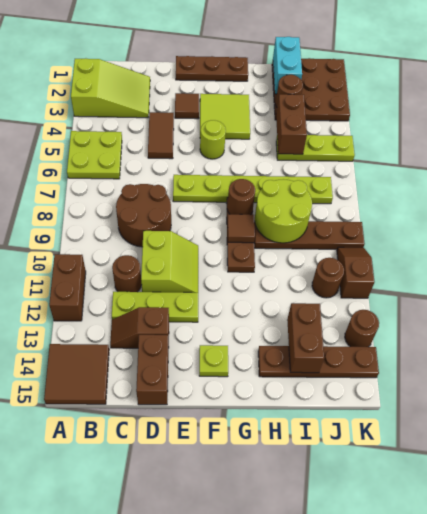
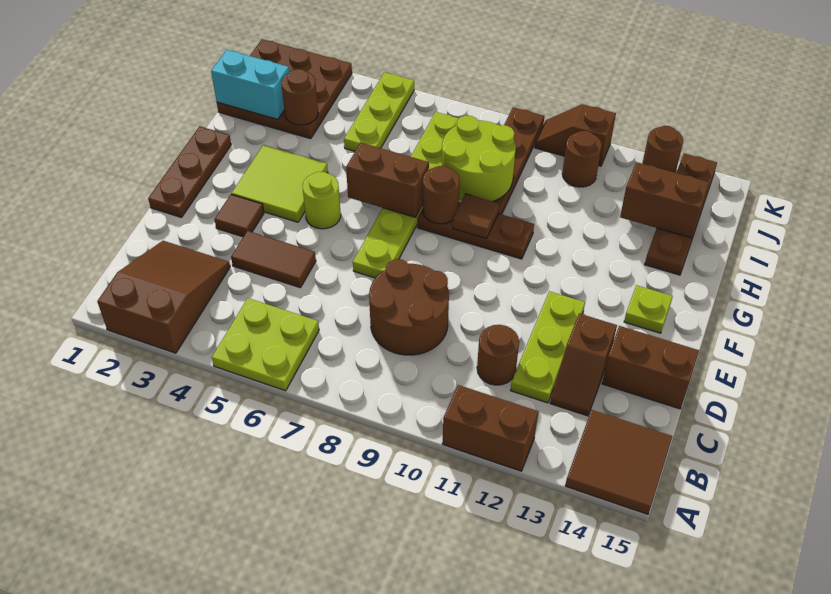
lime 2x3 slope [71,58,150,118] -> brown 2x3 slope [97,241,230,353]
lime 2x2 slope [141,231,198,293] -> none
brown 1x2 brick [276,94,307,154] -> brown 1x2 brick moved to [346,143,429,217]

